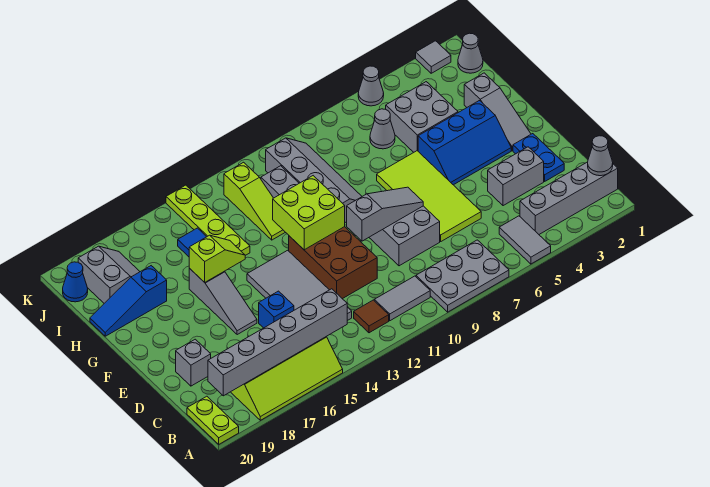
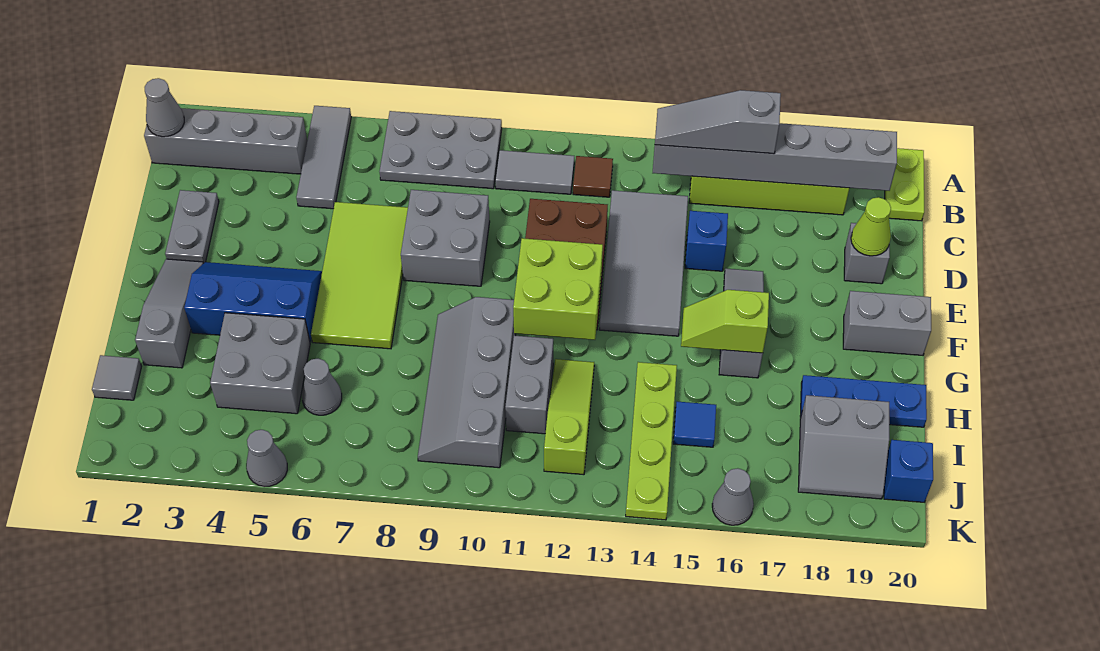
grey 1x2 tile [499,216,551,264] -> grey 1x3 tile [296,106,351,209]
blue 1x2 plate [513,134,564,181] -> grey 1x2 plate [165,190,219,263]
grey 1x2 brick [488,147,544,206] -> grey 1x2 brick moved to [843,291,931,355]
none -> lime 1x1 cone [851,197,891,256]
grey 1x3 slope [347,187,423,241] -> grey 1x3 slope moved to [655,90,781,154]
blue 1x3 slope [90,266,167,336] -> blue 1x3 plate [800,375,927,427]
grey 2x2 slope [78,246,140,303] -> grey 2x2 slope turned to [798,395,889,499]
grey 1x1 cone [458,33,483,73] -> grey 1x1 cone moved to [712,468,754,525]
blue 1x1 cone [63,262,88,302] -> blue 1x1 brick [884,440,933,502]
grey 1x1 tile [416,41,451,73] -> grey 1x1 tile moved to [92,355,142,400]

